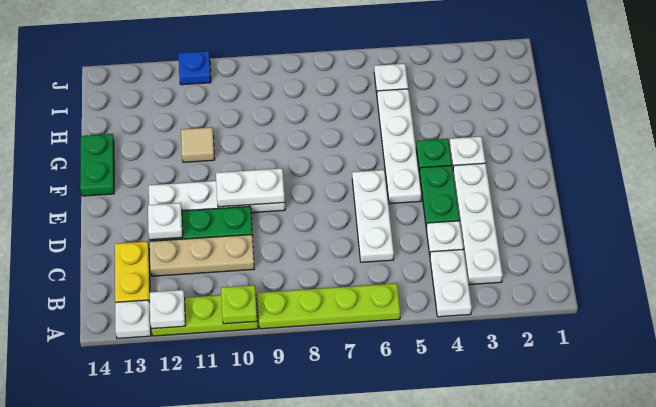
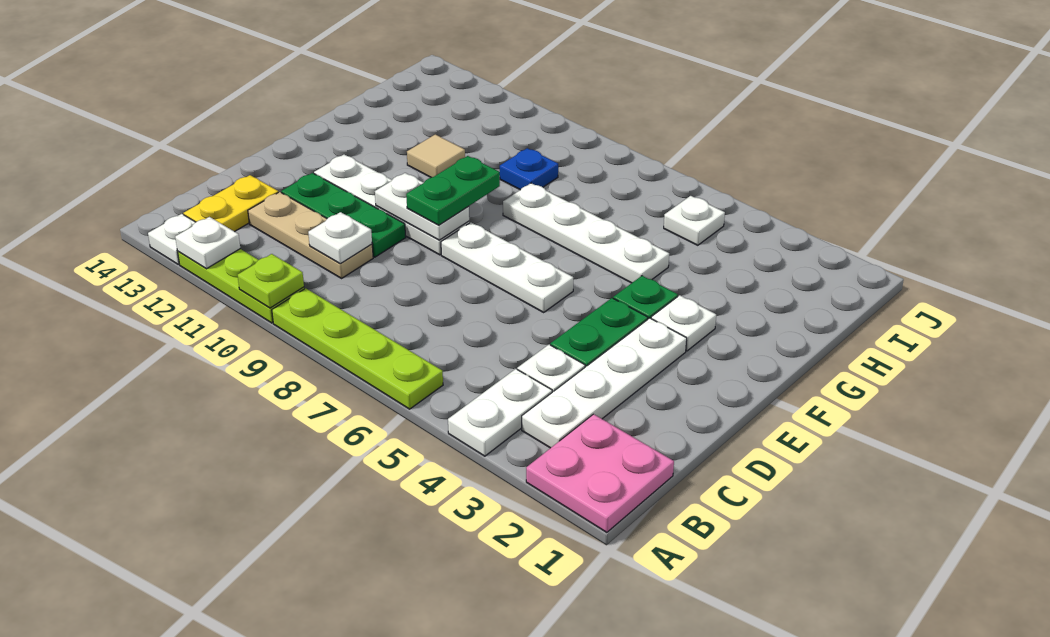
none -> pink 2x2 plate [526,414,674,532]
white 1x3 plate [352,170,394,262] -> white 1x3 plate turned to [441,222,573,312]
white 1x1 plate [148,203,183,240] -> white 1x1 plate moved to [308,212,372,264]
white 1x4 plate [377,89,422,204] -> white 1x4 plate turned to [503,183,669,283]
green 1x2 plate [80,134,114,196] -> green 1x2 plate moved to [406,156,500,225]
blue 1x1 plate [179,51,211,85] -> blue 1x1 plate moved to [500,148,558,190]

